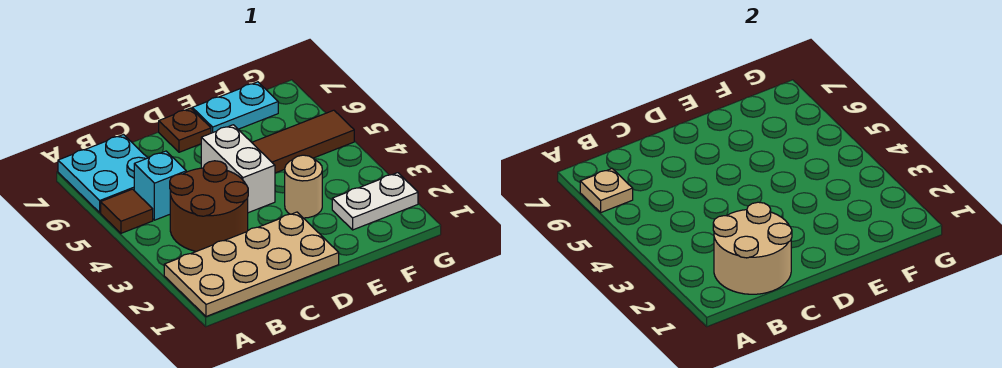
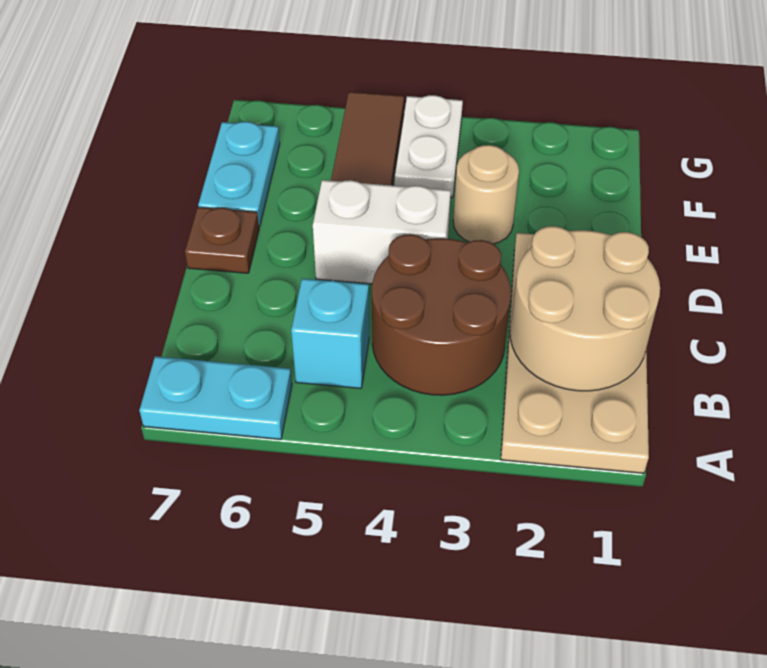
brown 1x1 tile [101,189,153,233] -> none
cyan 2x2 plate [58,135,147,212] -> cyan 1x2 plate [139,356,292,439]
tan 1x1 plate [580,169,633,212] -> none
white 1x2 plate [332,173,418,230] -> white 1x2 plate moved to [395,95,463,198]

